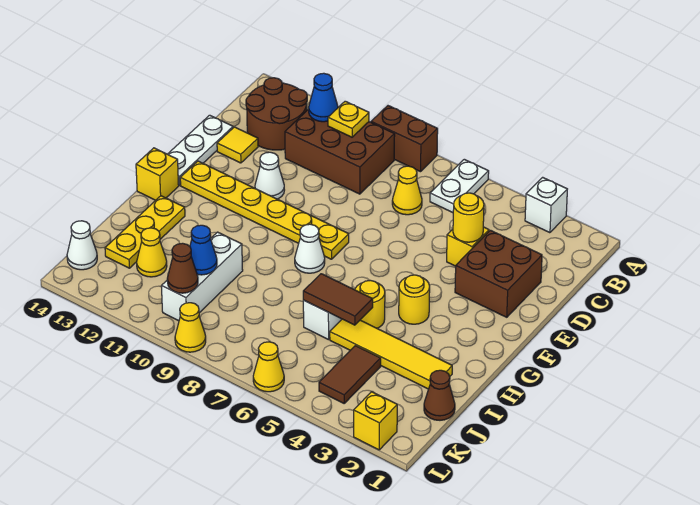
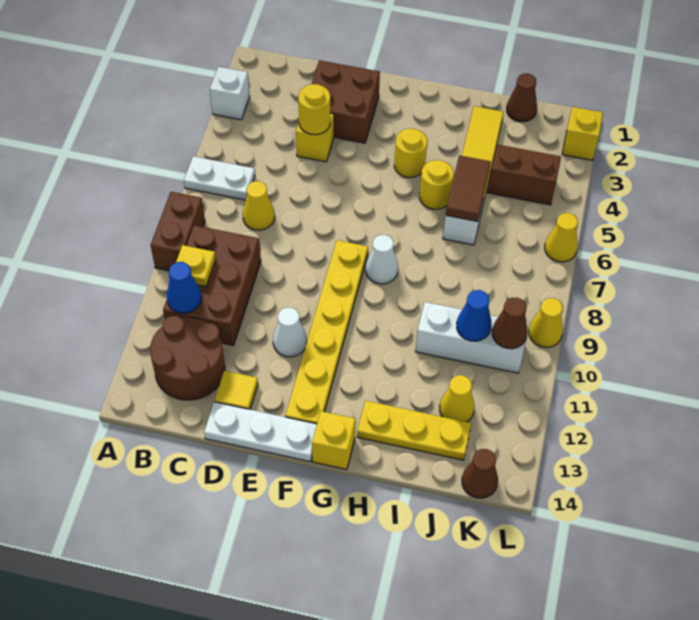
brown 1x2 tile [319,346,381,403] -> brown 1x2 brick [488,145,561,205]
white 1x1 cone [67,221,97,270] -> brown 1x1 cone [462,449,498,498]

